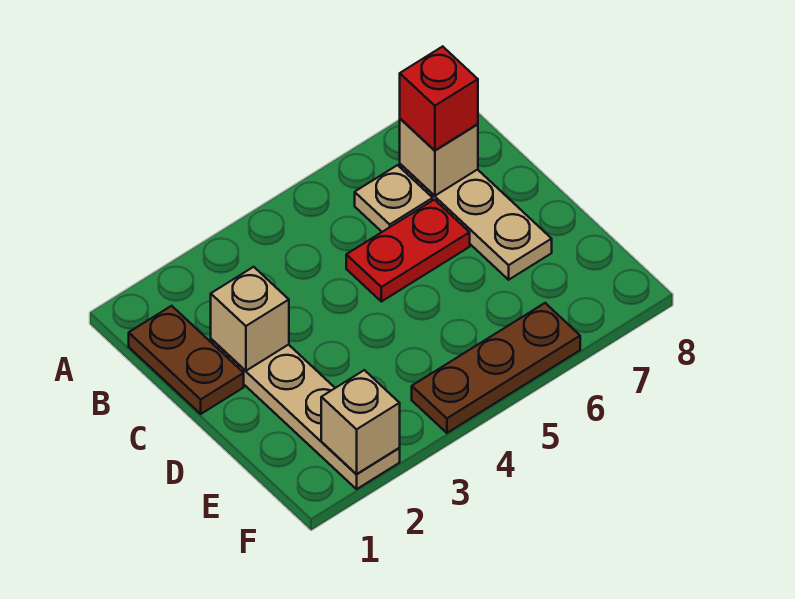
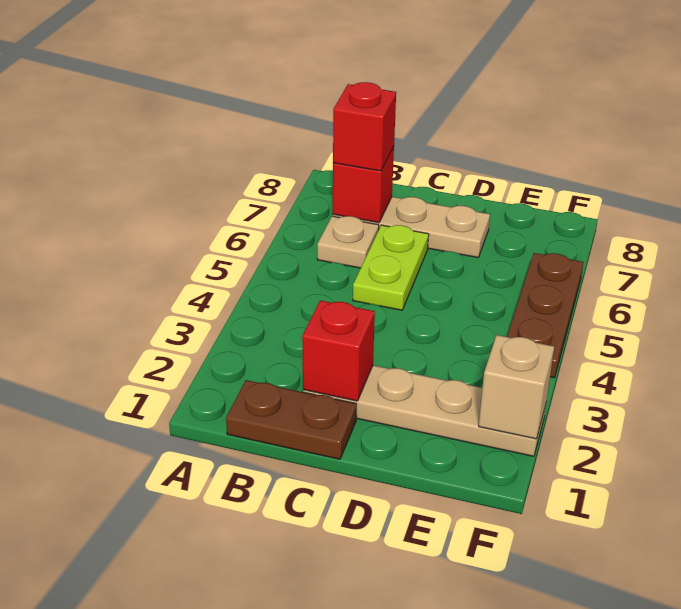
tan 1x1 brick [400,119,478,196] -> red 1x1 brick [333,147,394,223]
tan 1x1 brick [211,267,289,371] -> red 1x1 brick [302,300,375,401]
red 1x2 plate [346,200,470,302] -> lime 1x2 plate [353,225,429,310]

